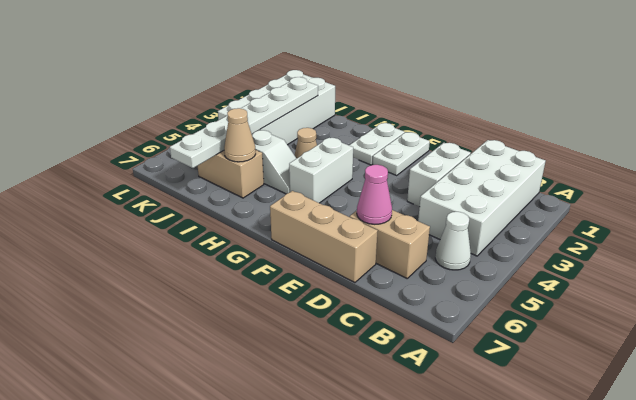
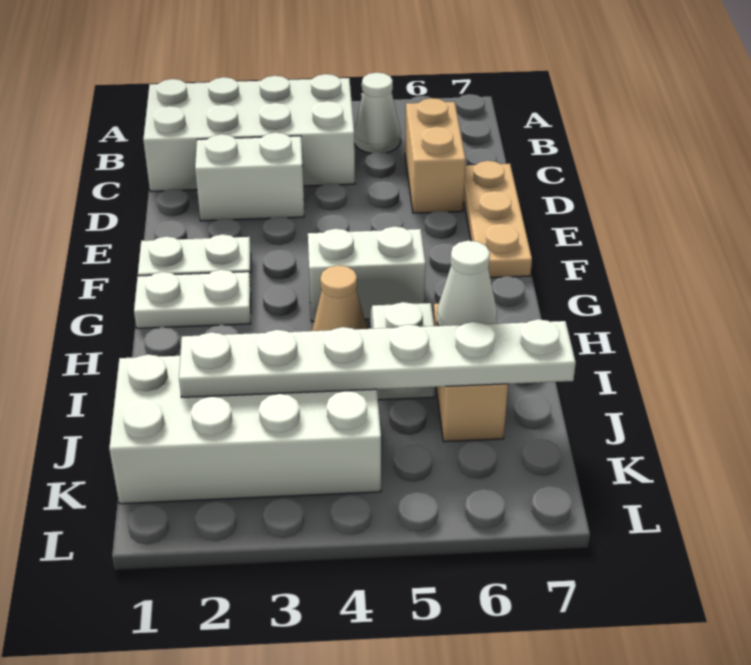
pink 1x1 cone [357,165,392,224] -> none
tan 1x3 brick [270,191,378,283] -> tan 1x3 plate [464,161,532,278]
tan 1x1 cone [224,108,256,162] -> white 1x1 cone [437,241,497,326]

